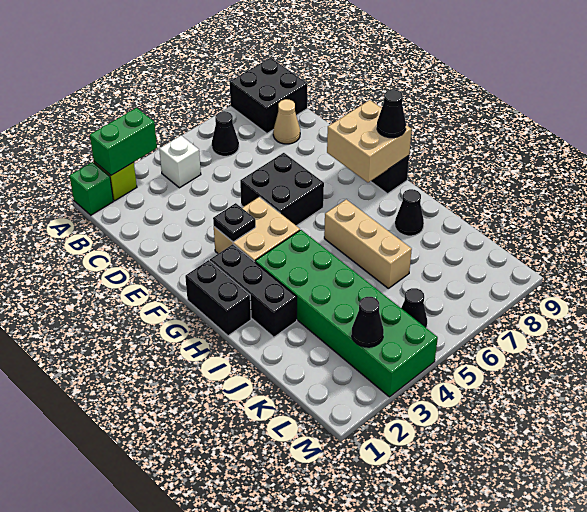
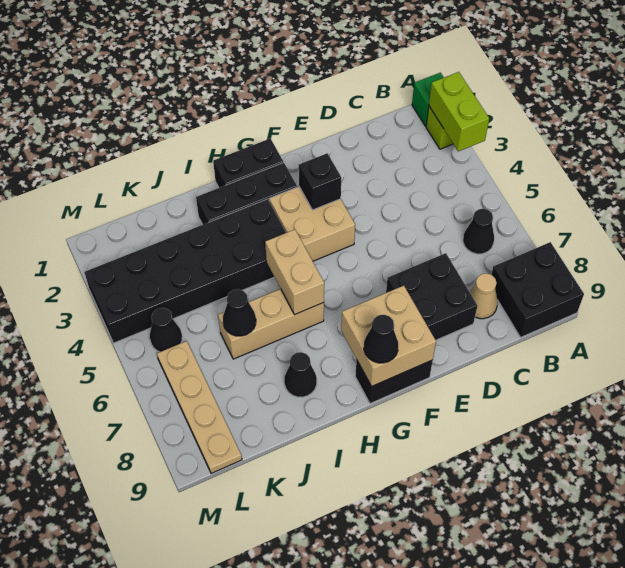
green 1x2 brick [90,108,157,175] -> lime 1x2 brick [429,72,489,151]
white 1x1 brick [159,136,201,188] -> none
black 2x2 brick [240,153,324,226] -> black 2x2 brick moved to [386,253,477,340]
black 1x1 plate [213,203,256,242] -> black 1x1 brick [299,153,341,210]
green 2x6 brick [255,230,438,397] -> black 2x6 brick [84,199,286,343]
none -> tan 1x2 brick [265,229,324,315]
black 1x1 cone [352,297,384,347] -> black 1x1 cone moved to [223,289,256,336]
none -> tan 1x4 plate [157,341,242,473]

